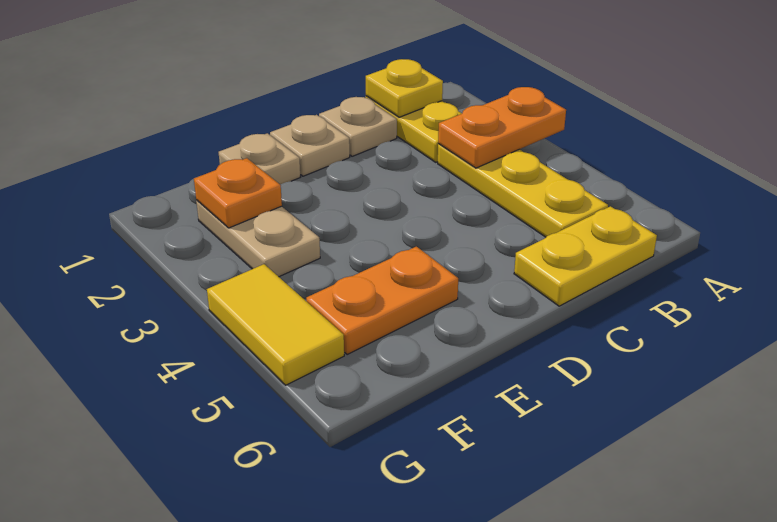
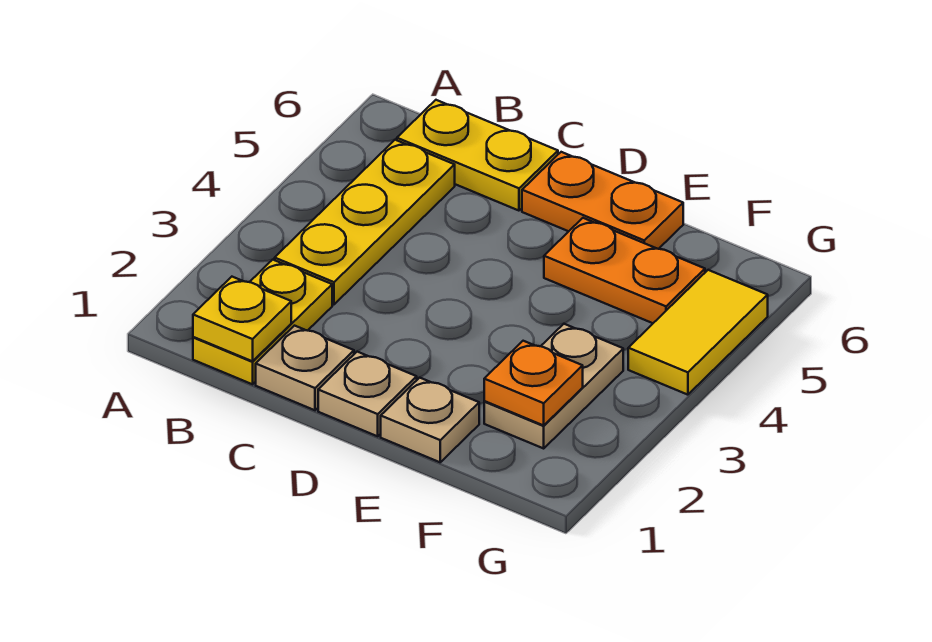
orange 1x2 plate [438,87,566,168] -> orange 1x2 plate moved to [522,152,683,249]

